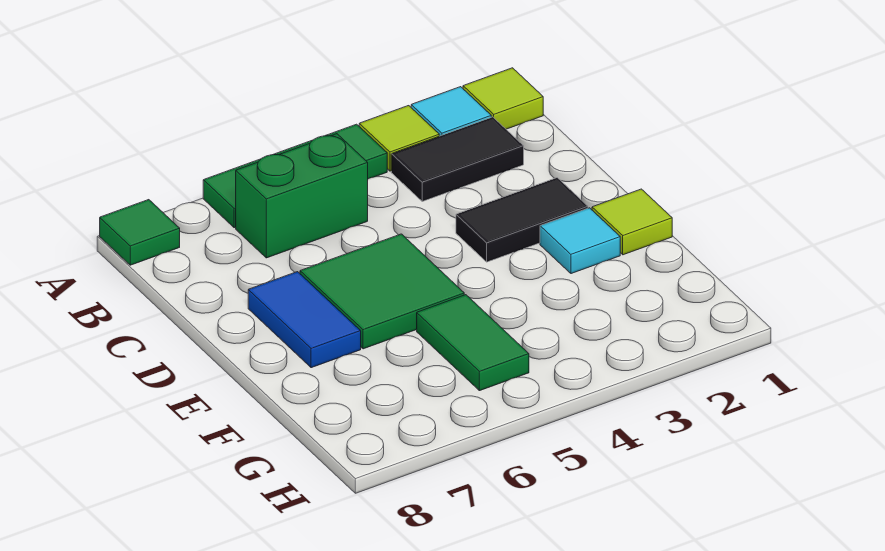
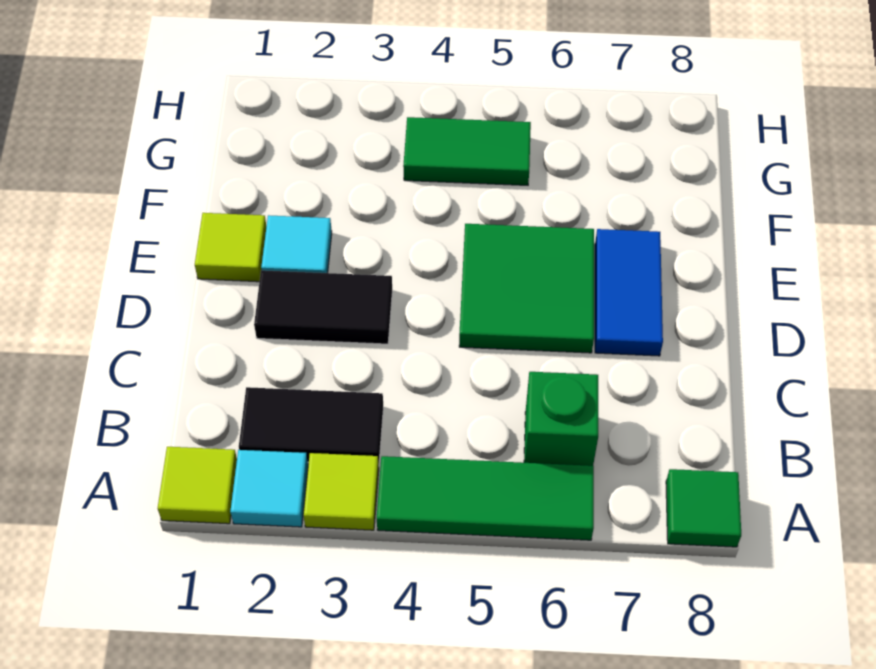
green 1x2 brick [236,134,368,258] -> green 1x1 brick [524,372,598,466]
green 1x2 tile [417,295,529,391] -> green 1x2 tile turned to [403,117,531,185]

